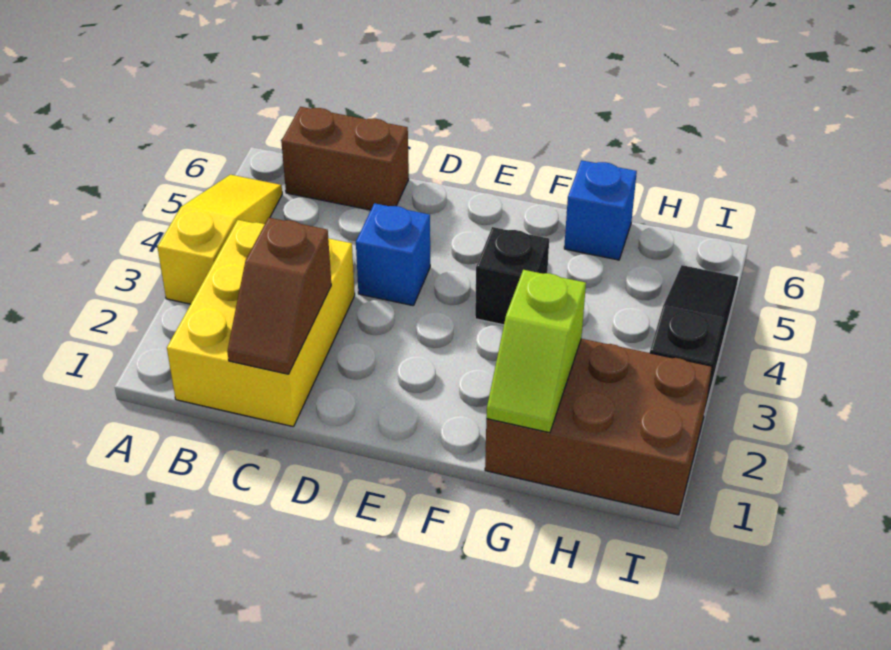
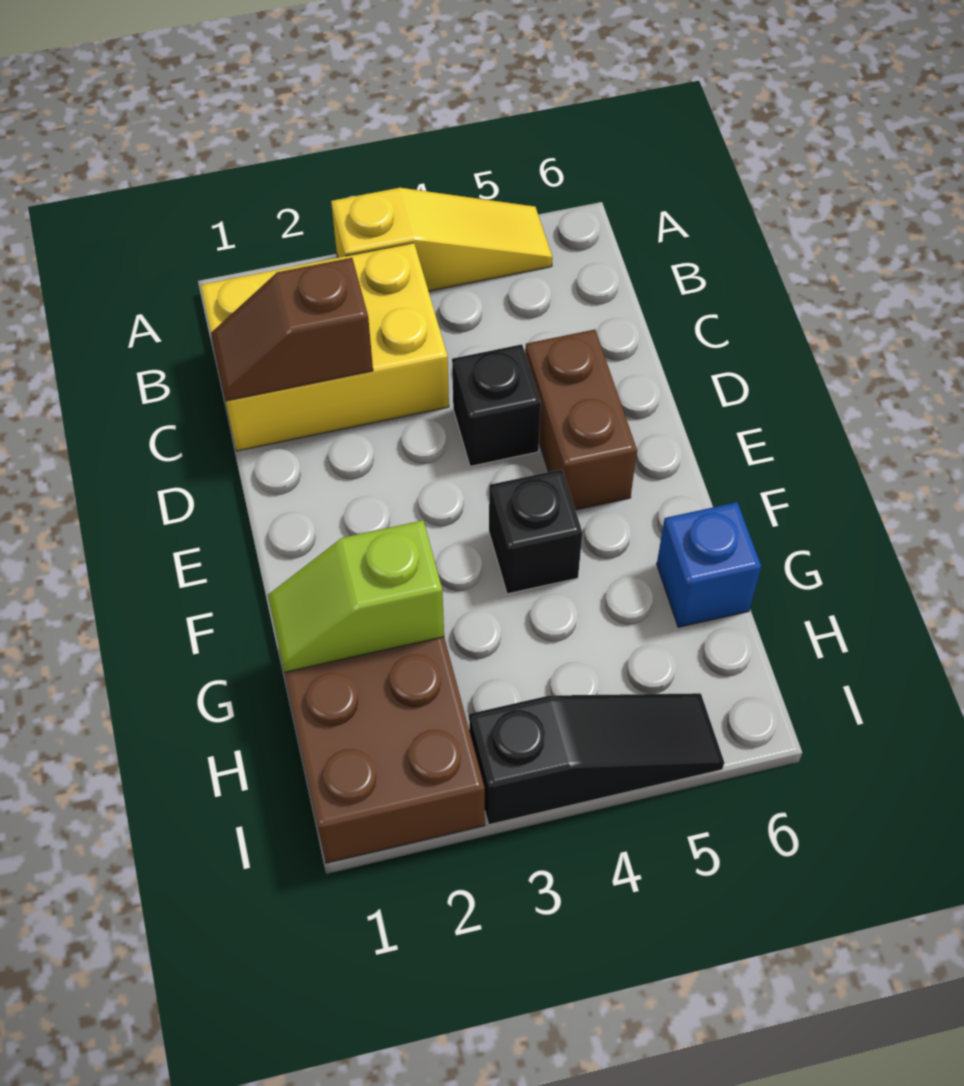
brown 1x2 brick [281,107,409,210] -> brown 1x2 brick moved to [525,330,637,510]
blue 1x1 brick [356,203,430,306] -> black 1x1 brick [452,344,541,466]

